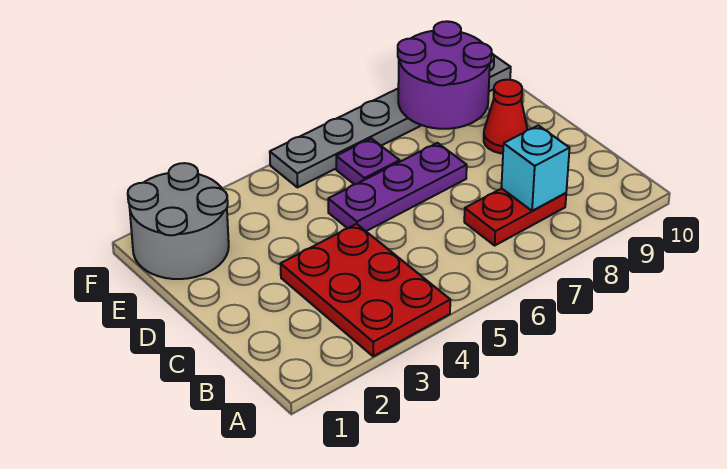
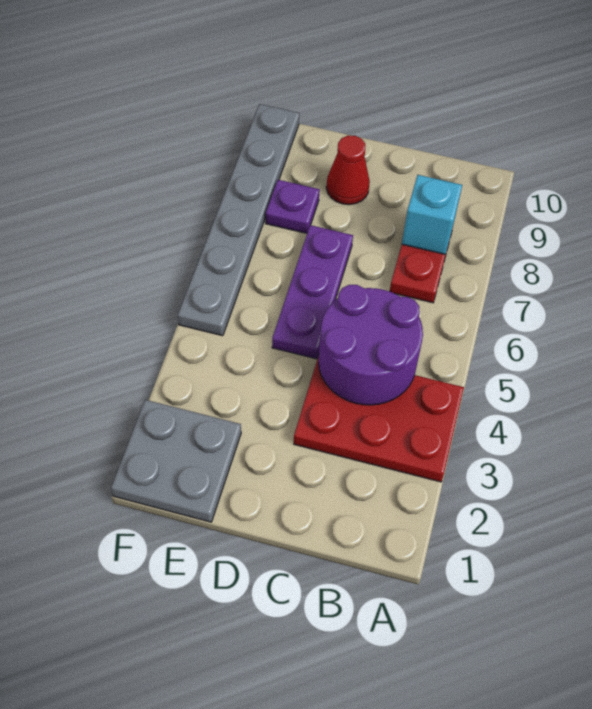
grey 2x2 round brick [128,163,229,279] -> grey 2x2 plate [111,400,241,522]
purple 1x1 plate [336,138,400,185] -> purple 1x1 plate moved to [266,180,320,233]
purple 2x2 round brick [398,21,492,129] -> purple 2x2 round brick moved to [318,285,423,405]

